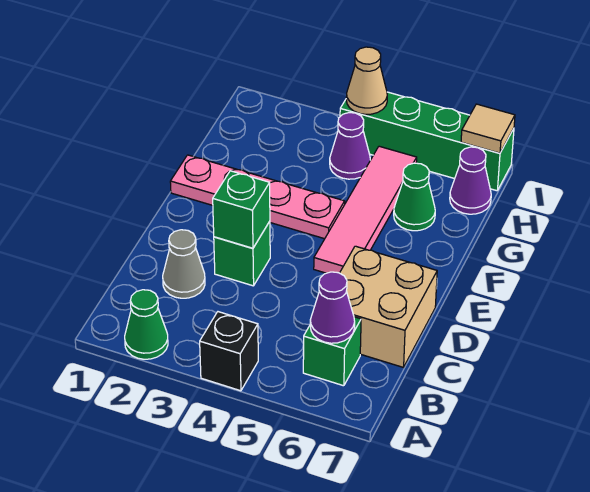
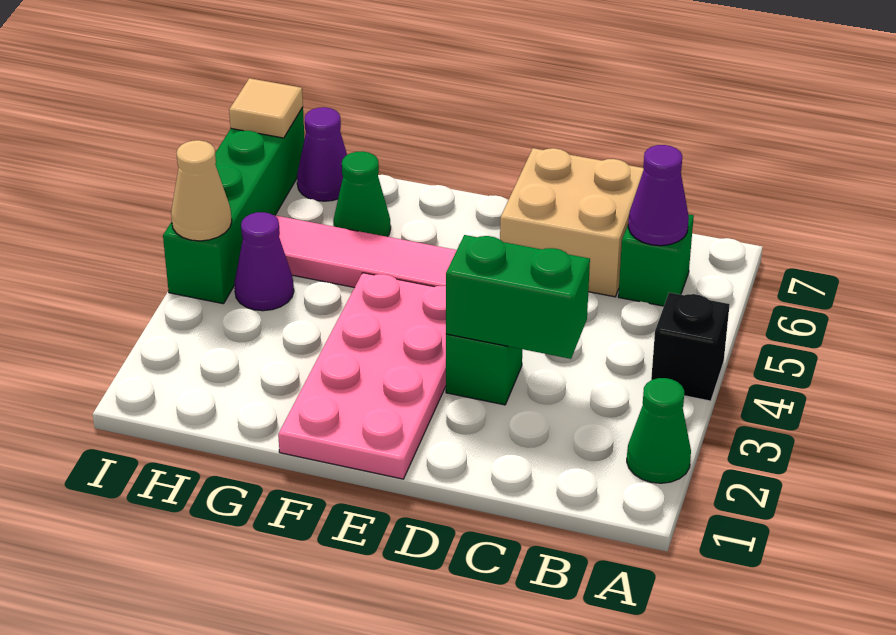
grey 1x1 cone [163,230,205,298] -> none
green 1x1 brick [213,171,270,248] -> green 1x2 brick [446,235,590,359]
pink 1x4 plate [170,155,345,239] -> pink 2x4 plate [278,273,446,479]

